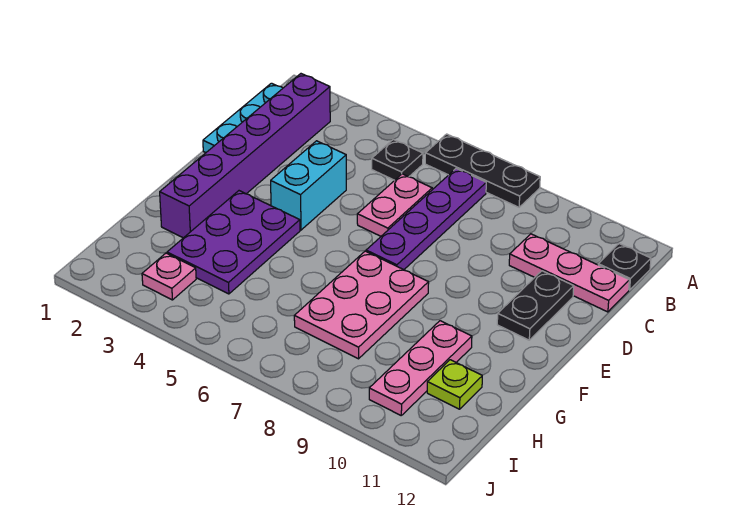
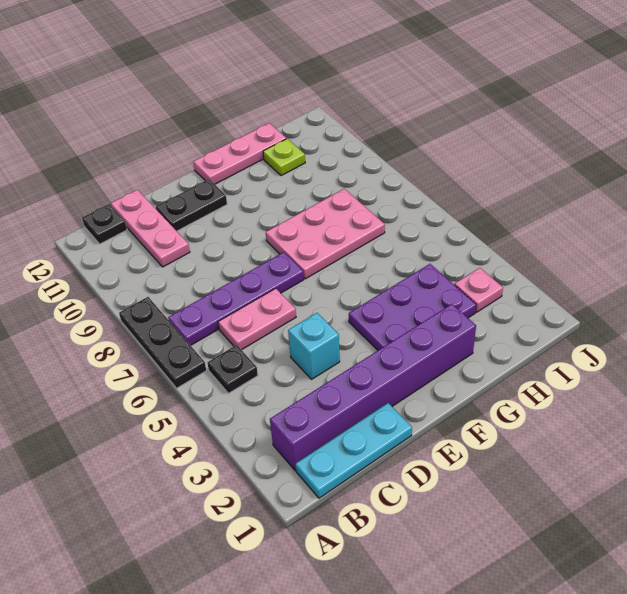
cyan 1x2 brick [271,141,346,230] -> cyan 1x1 brick [288,313,340,379]
pink 1x3 plate [369,321,472,415] -> pink 1x3 plate moved to [193,123,286,184]

